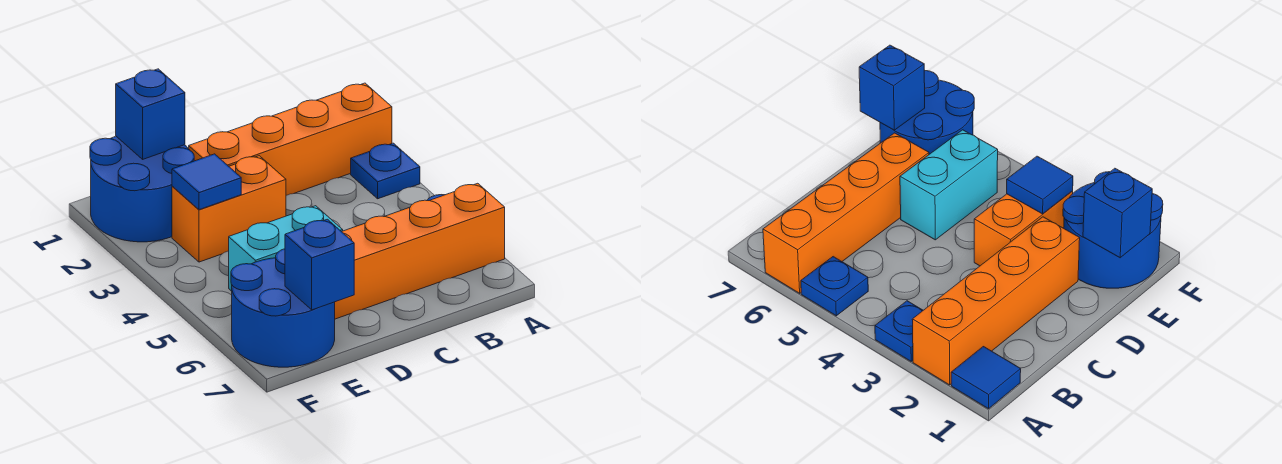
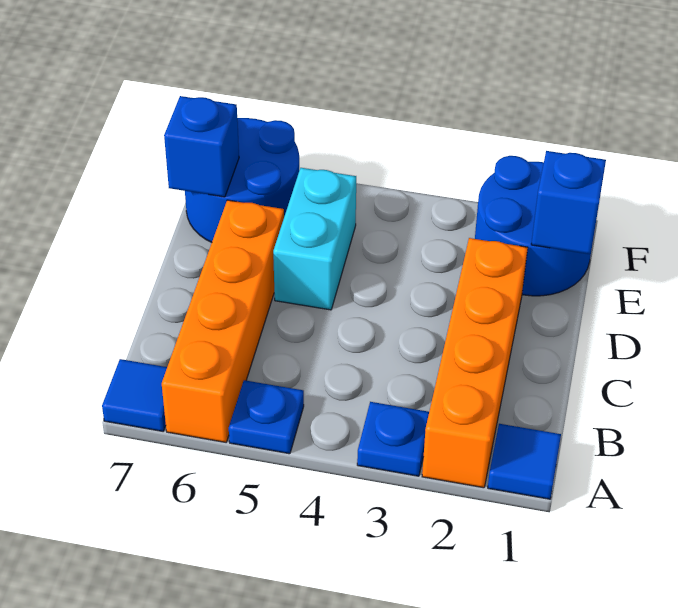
orange 1x2 brick [172,156,286,262] -> none
blue 1x1 tile [172,154,241,210] -> blue 1x1 tile moved to [102,359,167,431]

